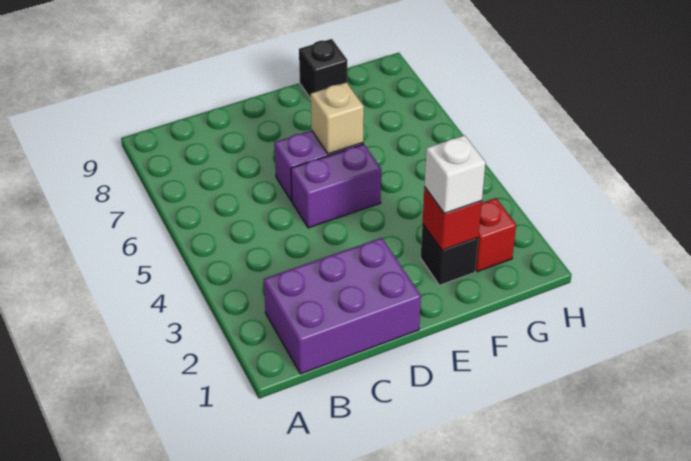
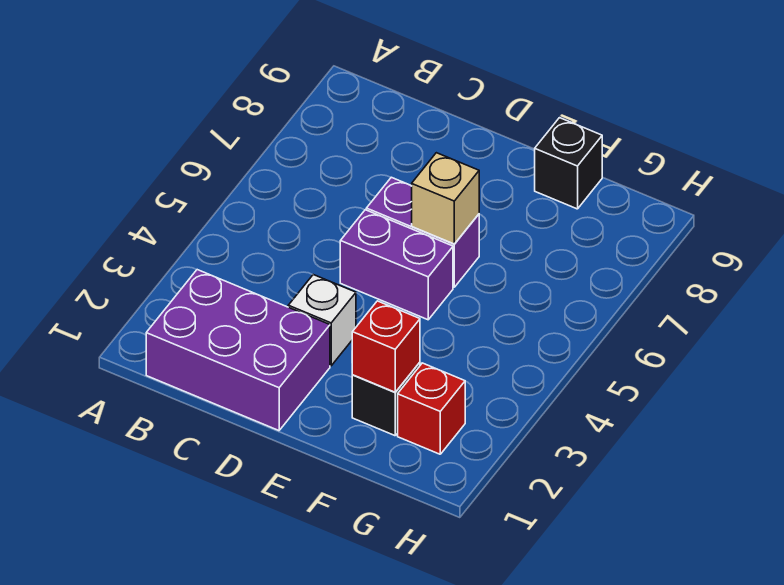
white 1x1 brick [425,135,486,213] -> white 1x1 brick moved to [288,275,356,366]

